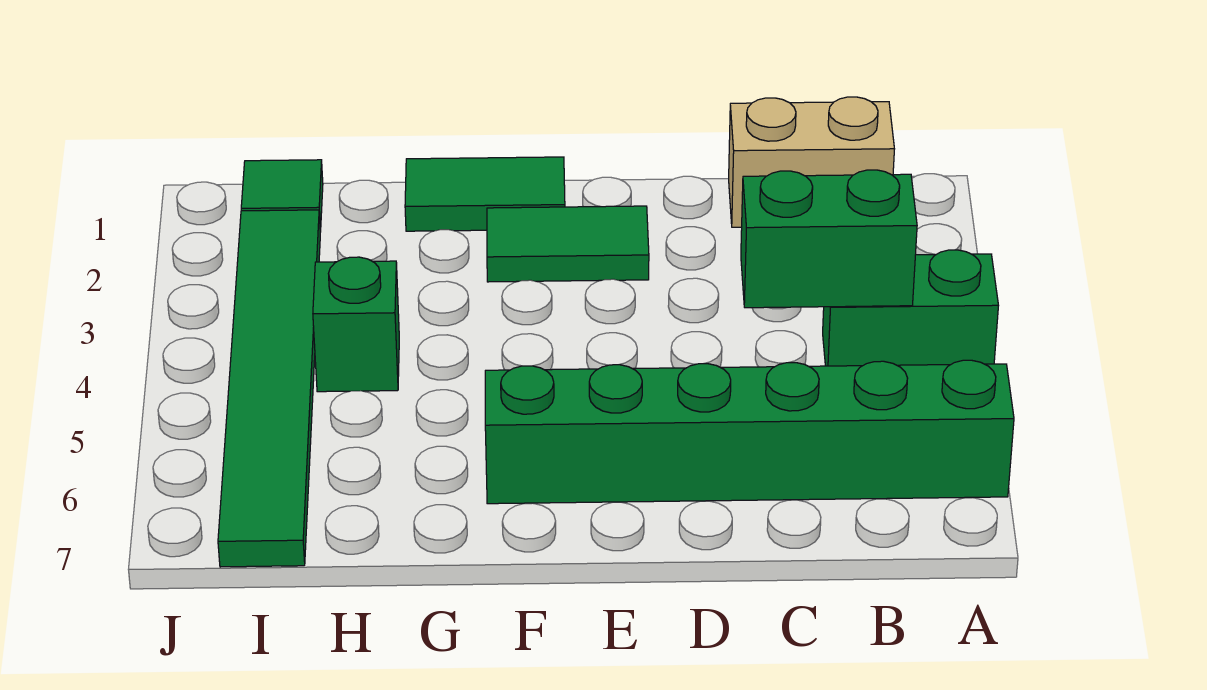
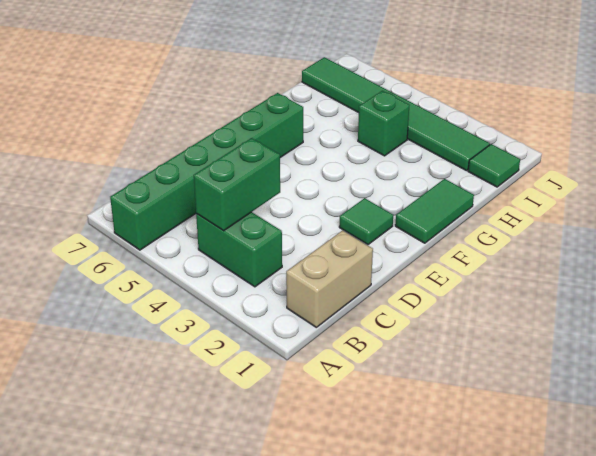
green 1x2 brick [823,250,999,366] -> green 1x2 brick turned to [196,212,282,287]
green 1x2 tile [487,206,649,282] -> green 1x1 tile [339,198,393,245]

